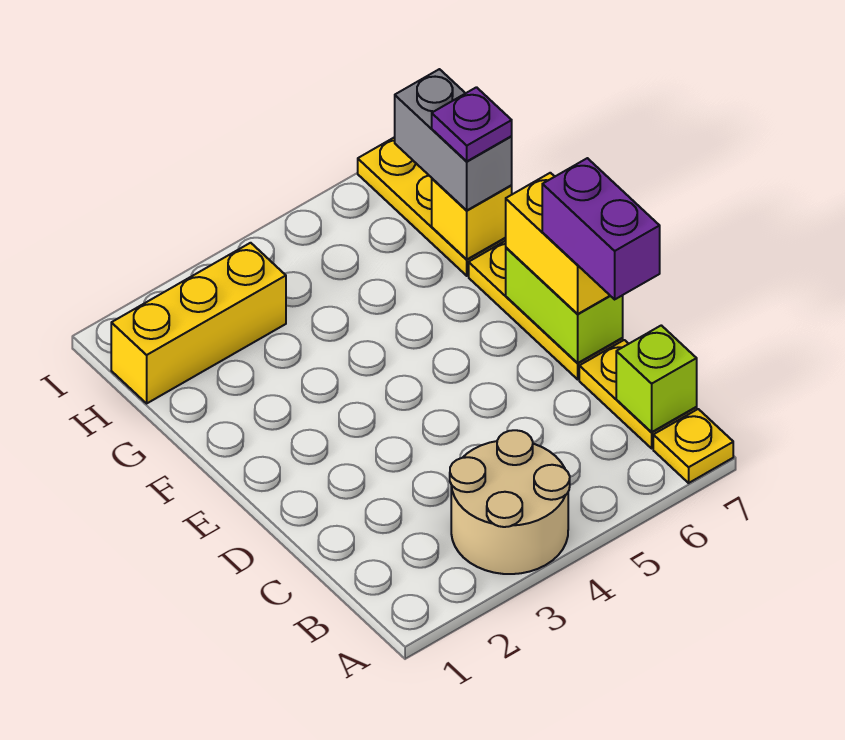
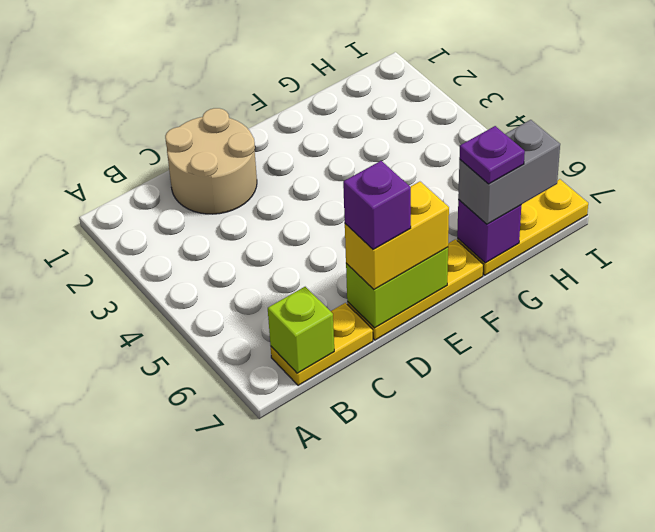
tan 2x2 round brick [450,430,570,574] -> tan 2x2 round brick moved to [165,108,257,214]
yellow 1x1 plate [653,409,733,483] -> none
purple 1x2 brick [542,158,660,299] -> purple 1x1 brick [343,161,411,249]
yellow 1x1 brick [432,179,512,259] -> purple 1x1 brick [457,200,521,263]
yellow 1x3 brick [111,243,286,403] -> none

